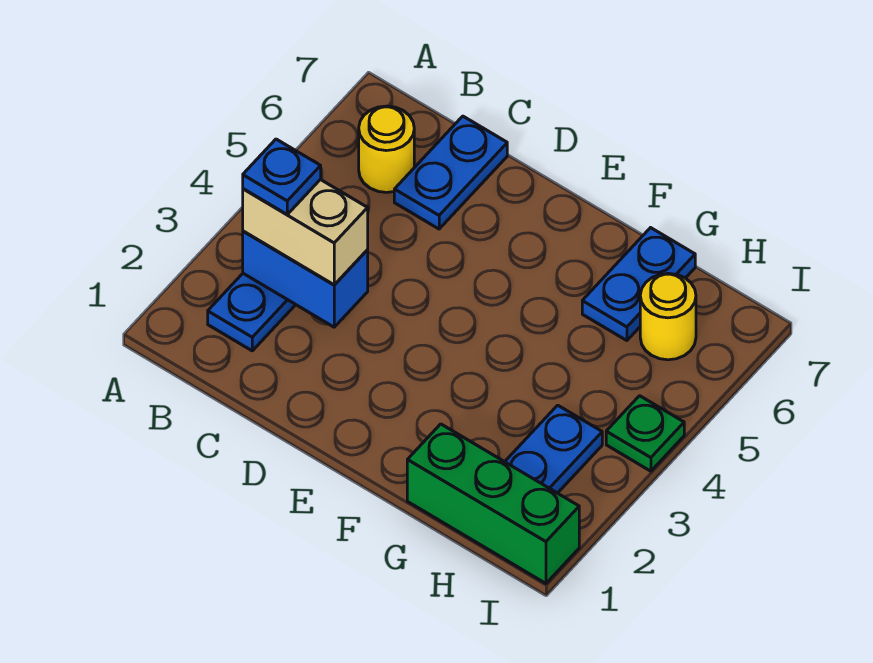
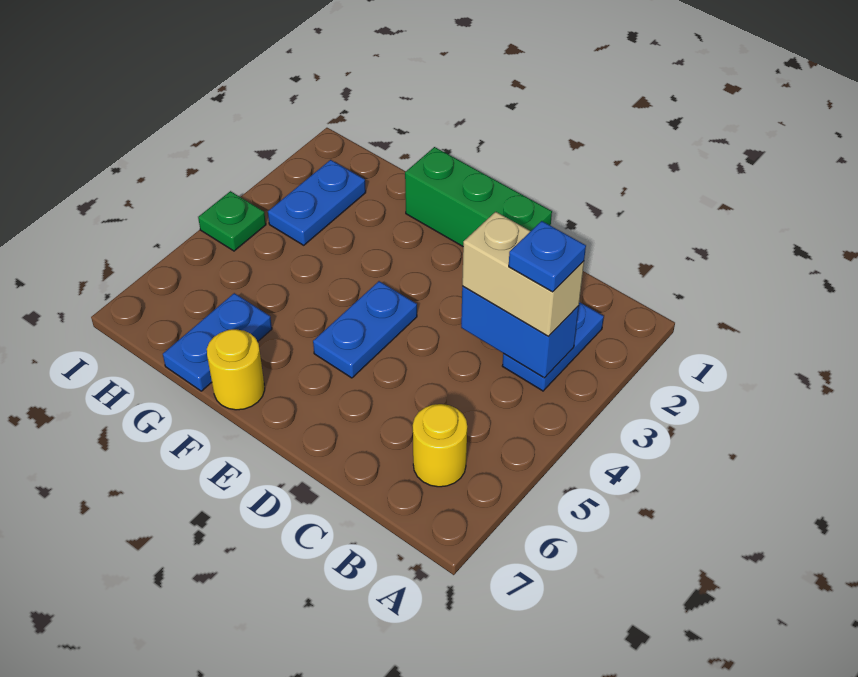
blue 1x2 plate [394,116,507,229] -> blue 1x2 plate moved to [313,281,417,378]
green 1x3 brick [407,424,579,583] -> green 1x3 brick moved to [405,147,552,246]
yellow 1x1 round brick [640,273,696,360] -> yellow 1x1 round brick moved to [207,329,265,410]

